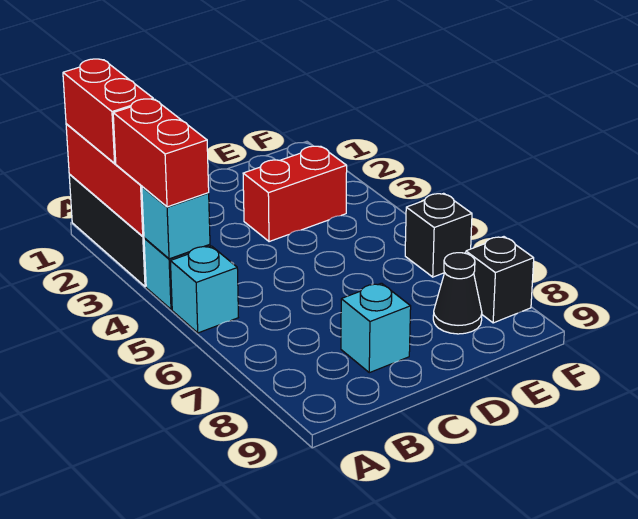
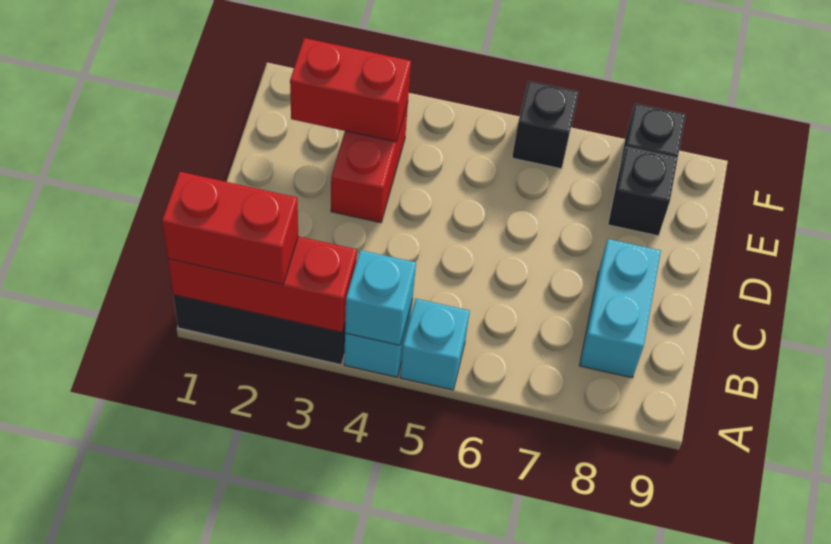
red 1x2 brick [113,99,209,207] -> red 1x2 brick moved to [290,38,411,142]
cyan 1x1 brick [341,283,411,373] -> cyan 1x2 brick [579,239,661,378]
black 1x1 cone [433,253,482,334] -> black 1x1 brick [608,147,678,236]

